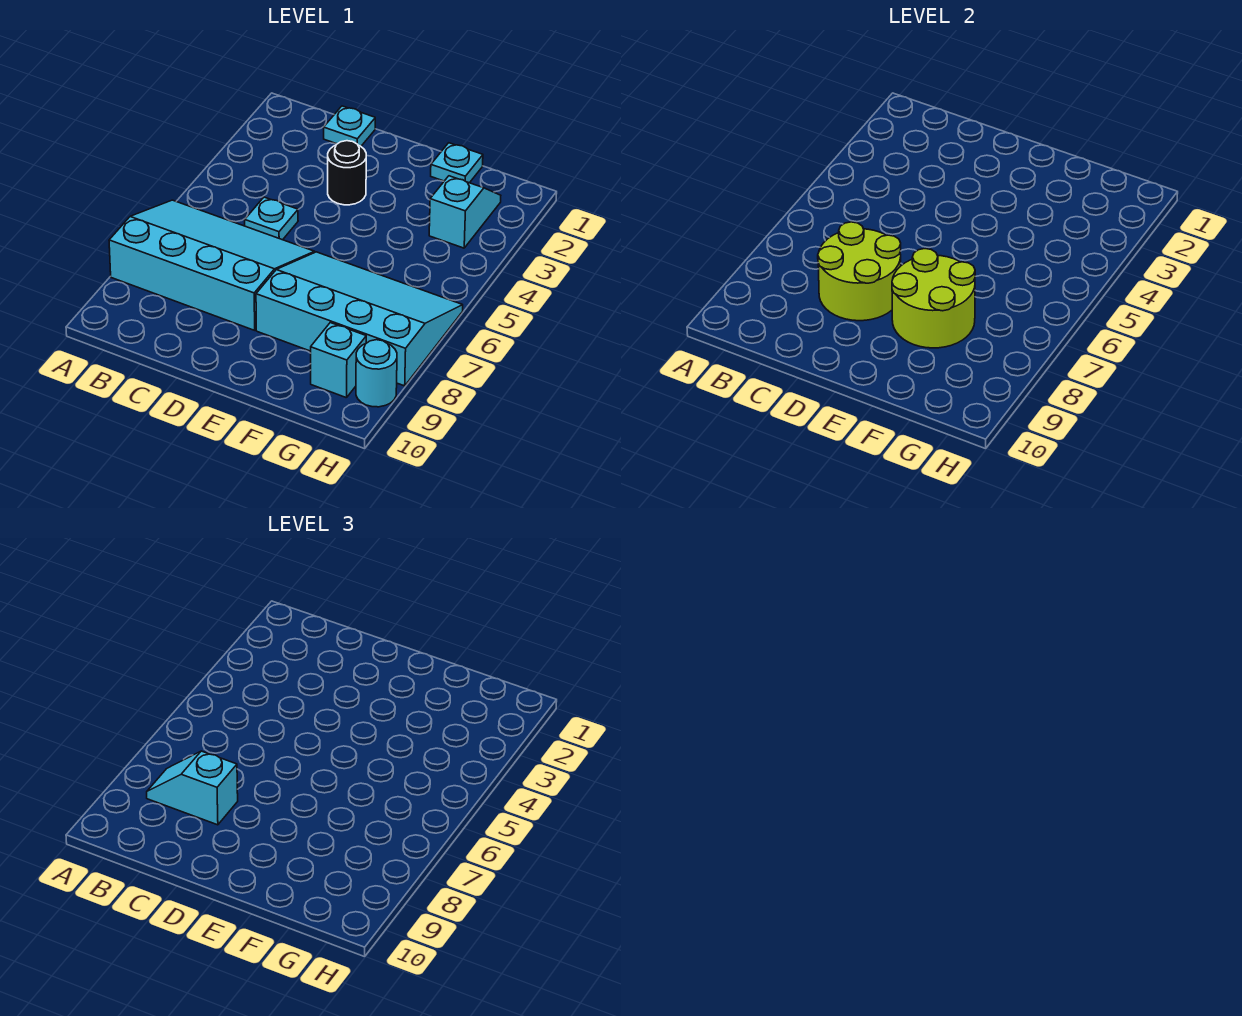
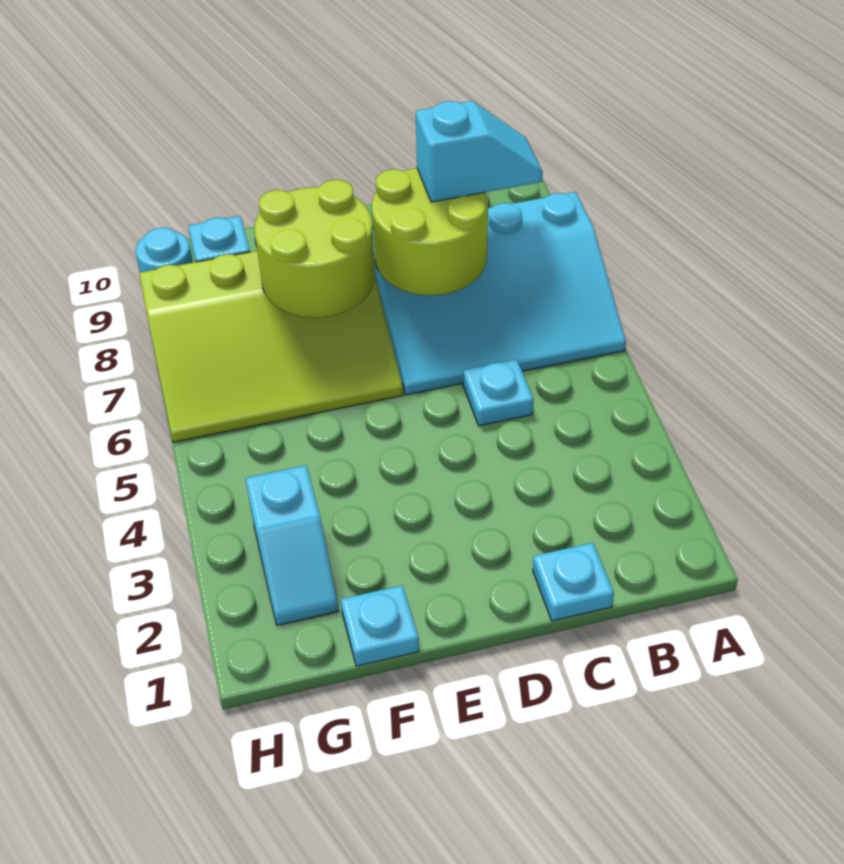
black 1x1 round brick [328,141,366,205] -> none
cyan 3x4 slope [256,252,463,386] -> lime 3x4 slope [139,251,403,442]

